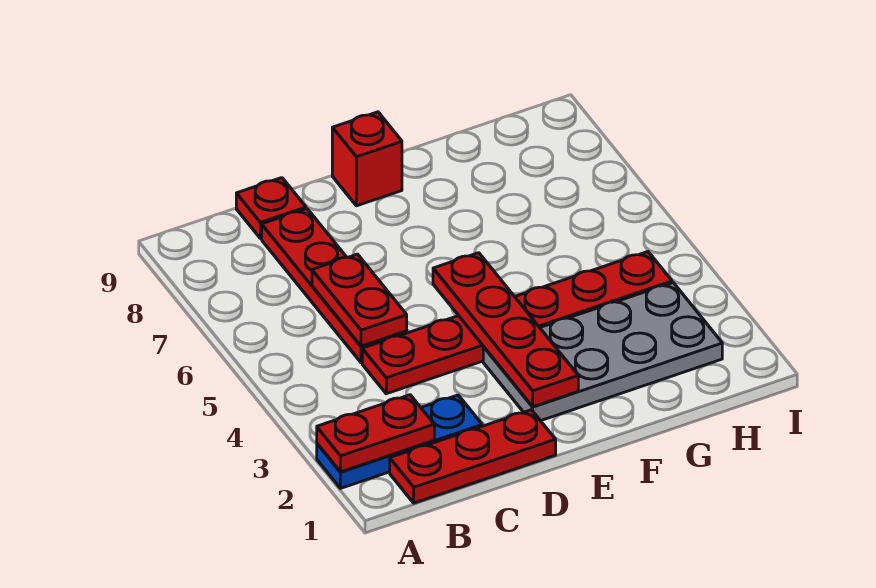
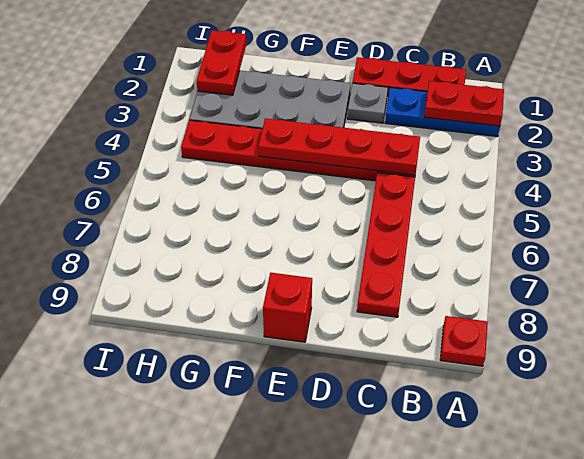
red 1x2 plate [312,254,407,346] -> red 1x2 plate moved to [197,30,246,95]
red 1x1 plate [236,178,306,238] -> red 1x1 plate moved to [440,316,488,366]
none -> grey 1x1 plate [347,83,388,123]
red 1x4 plate [433,253,578,407] -> red 1x4 plate turned to [258,118,420,175]

